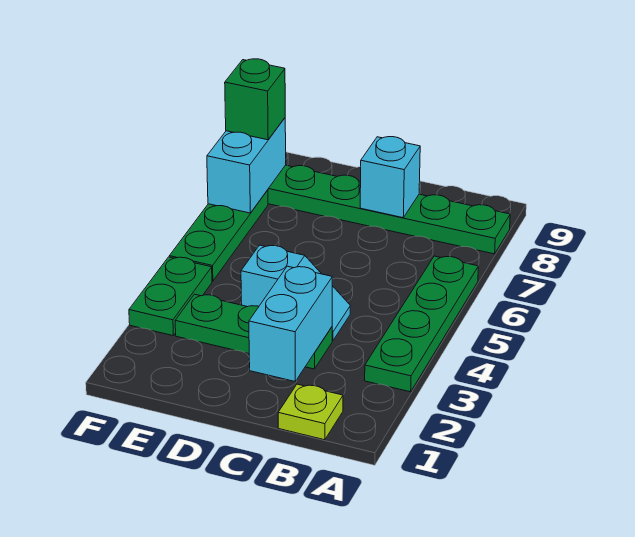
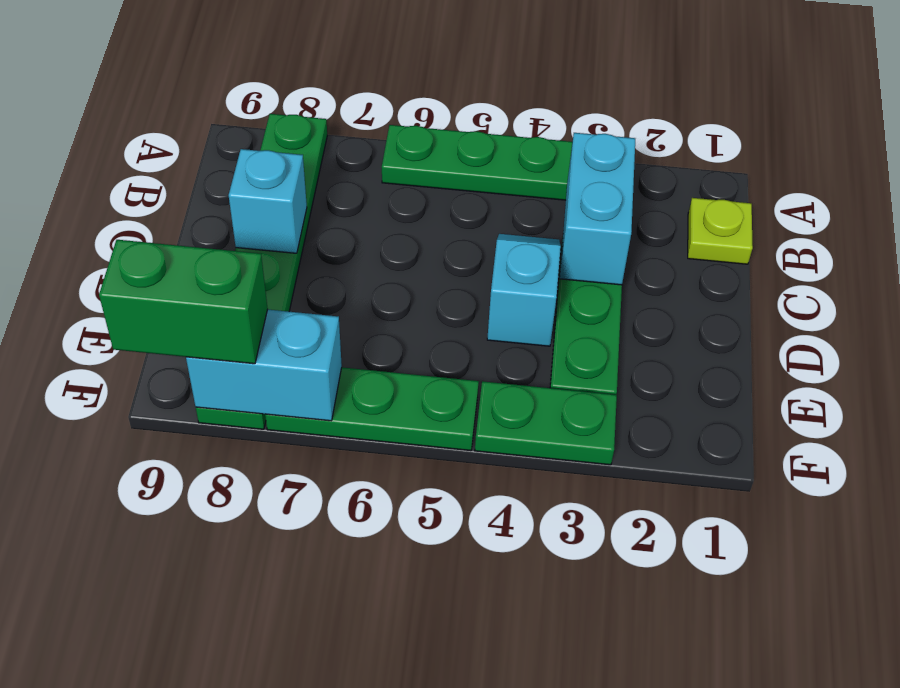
cyan 1x2 brick [249,266,332,381] -> cyan 1x2 brick turned to [560,133,635,285]
green 1x1 brick [225,59,285,140] -> green 1x2 brick [99,240,268,364]

